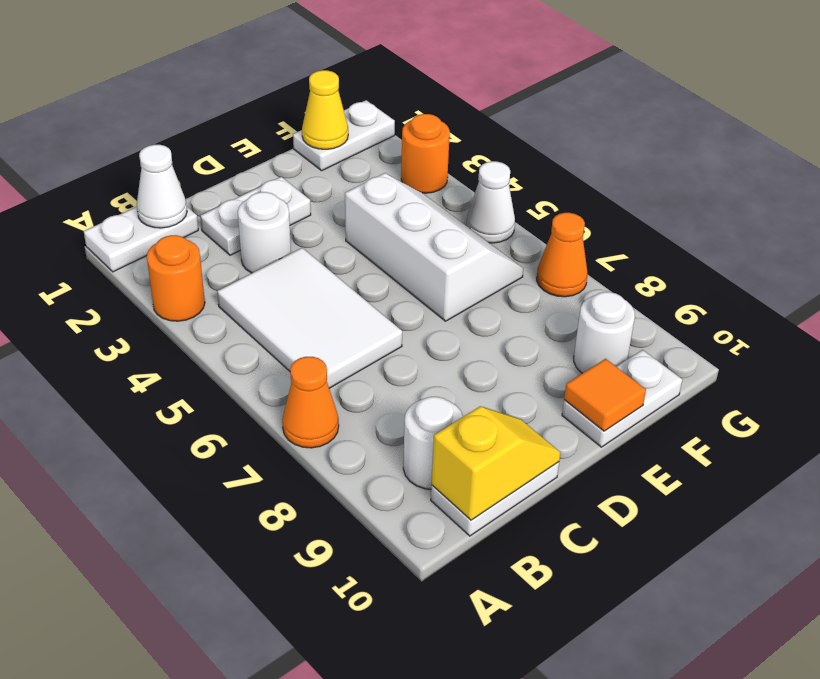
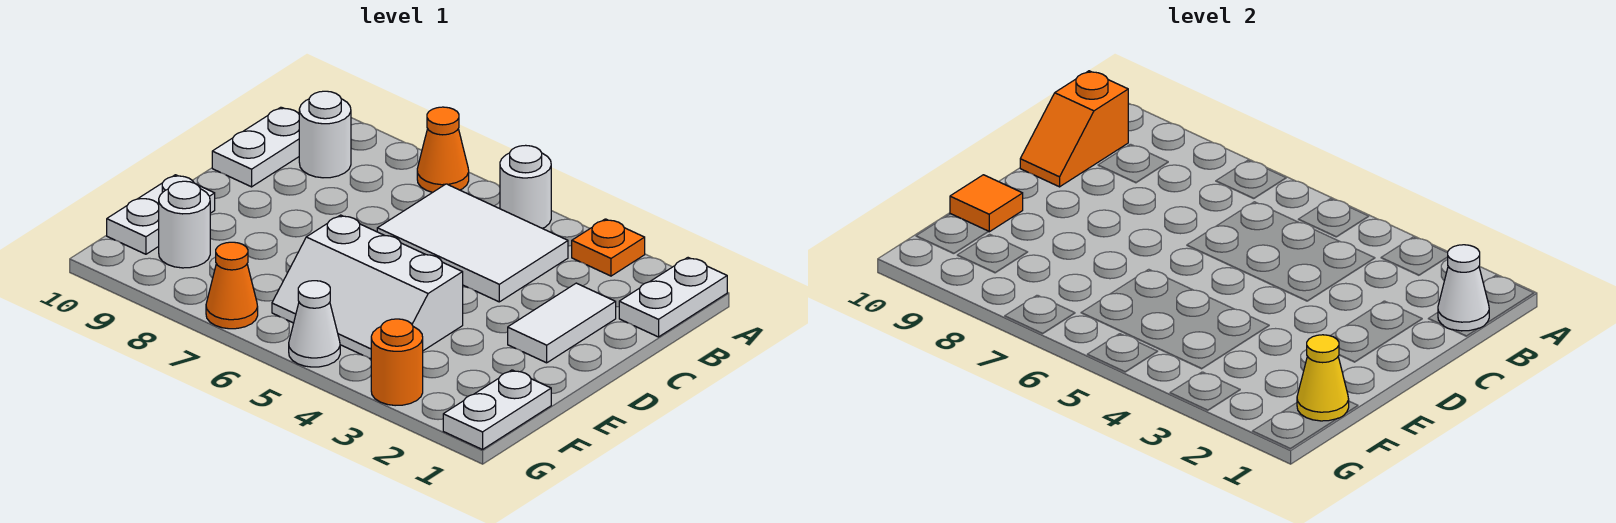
orange 1x1 round brick [147,235,205,321] -> orange 1x1 plate [572,219,645,276]
yellow 1x2 slope [432,406,561,520] -> orange 1x2 slope [1020,71,1128,187]
white 1x2 plate [200,177,311,255] -> white 1x2 tile [508,283,616,363]
white 1x1 round brick [238,192,291,273] -> white 1x1 round brick moved to [500,145,551,228]

